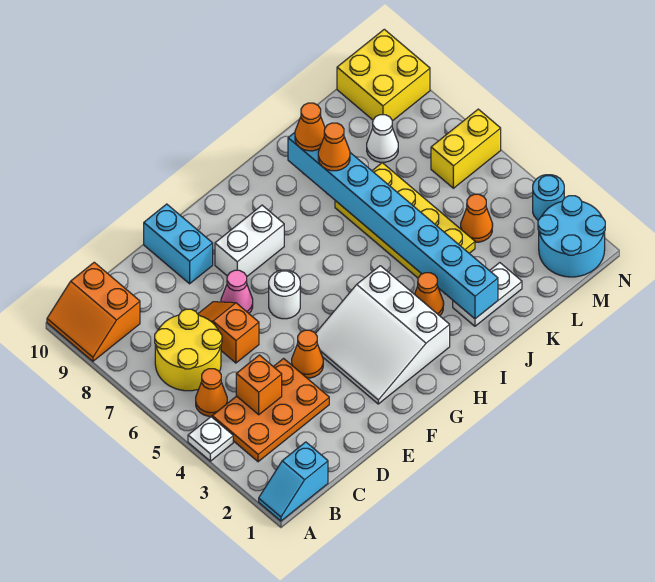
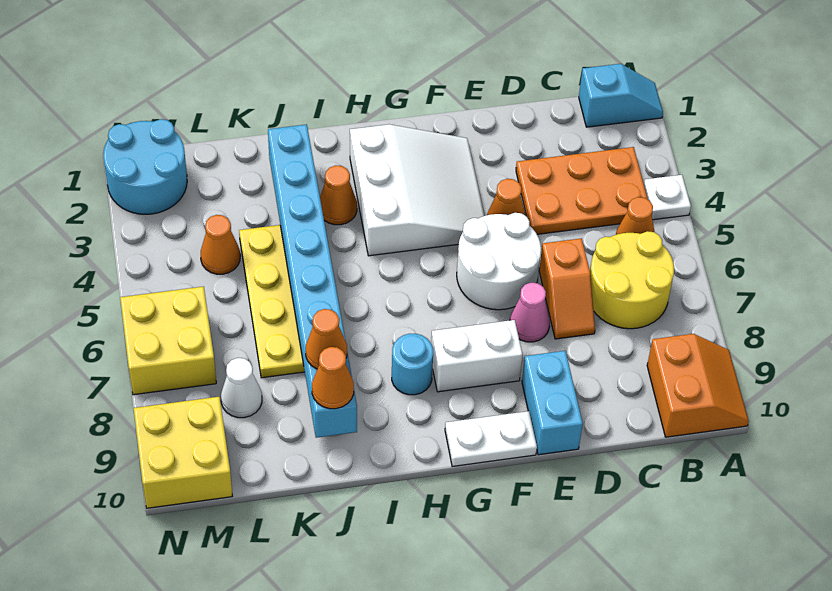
orange 1x1 brick [236,355,282,415] -> none
white 1x1 round brick [269,270,300,319] -> white 2x2 round brick [457,213,541,310]
white 1x2 plate [453,263,522,326] -> white 1x2 plate moved to [445,411,537,466]
yellow 1x2 brick [431,109,501,188] -> yellow 2x2 brick [120,287,216,395]
cyan 1x1 round brick [533,175,564,220] -> cyan 1x1 round brick moved to [392,334,433,395]

